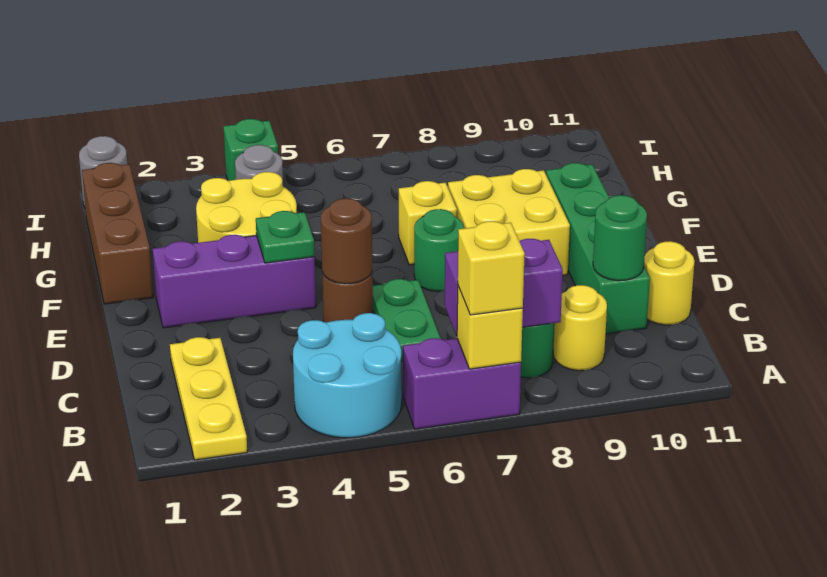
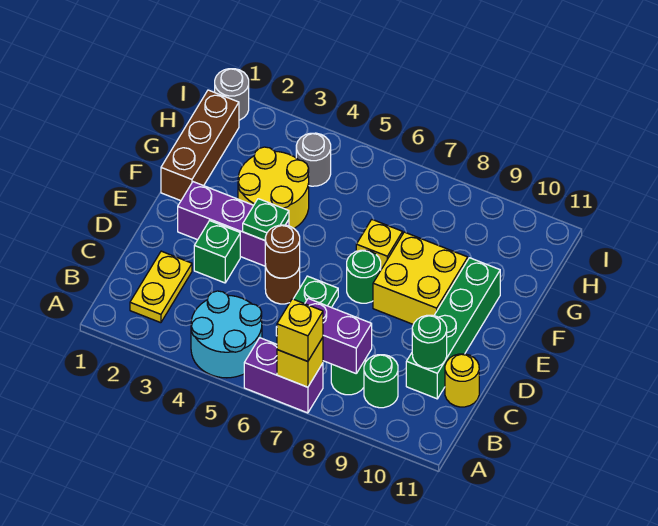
yellow 1x3 plate [170,337,247,460] -> yellow 1x2 plate [130,251,192,323]
yellow 1x1 round brick [553,285,607,371] -> green 1x1 round brick [364,355,398,408]
green 1x1 brick [224,119,278,181] -> green 1x1 brick moved to [194,221,240,283]

